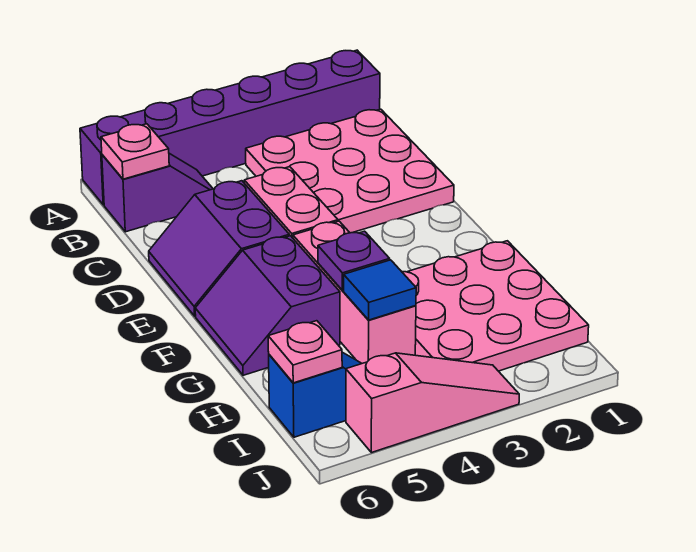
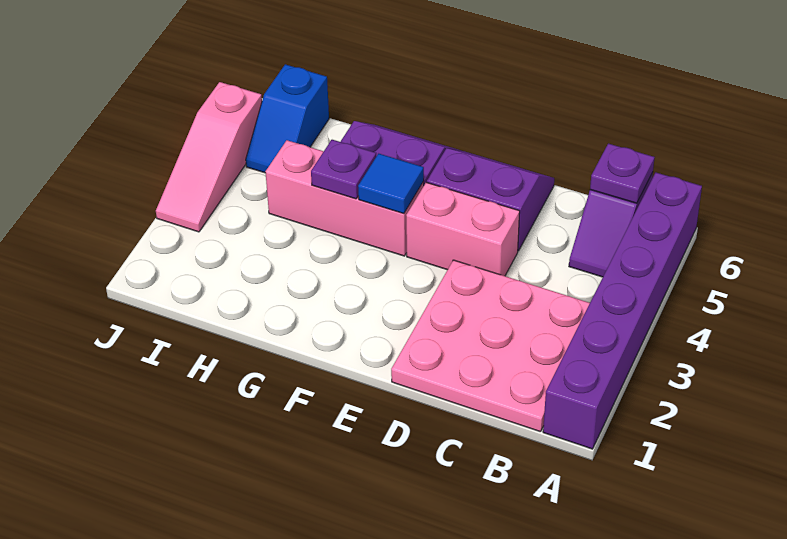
pink 1x1 plate [101,124,169,179] -> purple 1x1 plate [590,144,655,203]
pink 3x3 plate [402,241,589,371] -> none
blue 1x1 tile [344,260,416,320] -> blue 1x1 tile moved to [358,154,424,214]
pink 1x1 plate [268,321,342,383] -> none

